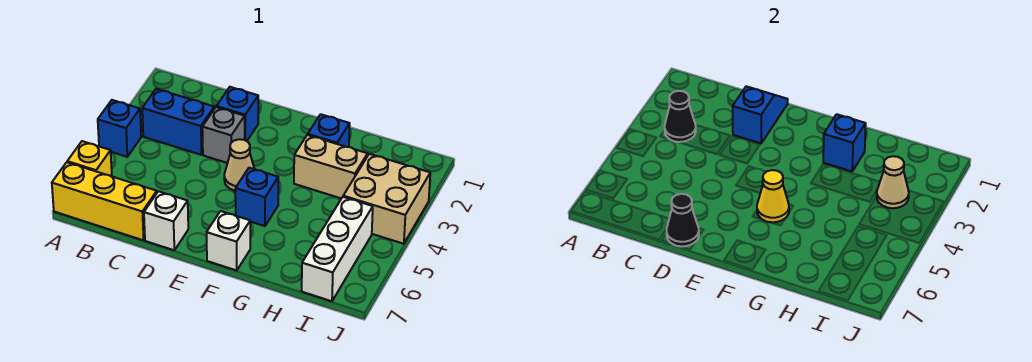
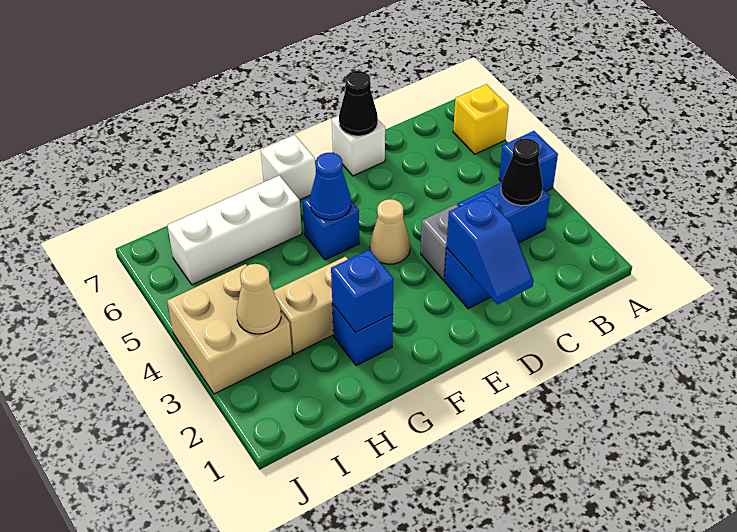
yellow 1x3 brick [52,162,157,240] -> none
yellow 1x1 cone [757,170,789,223] -> blue 1x1 cone [310,153,351,220]
white 1x3 brick [302,197,373,301] -> white 1x3 brick turned to [167,175,302,285]

